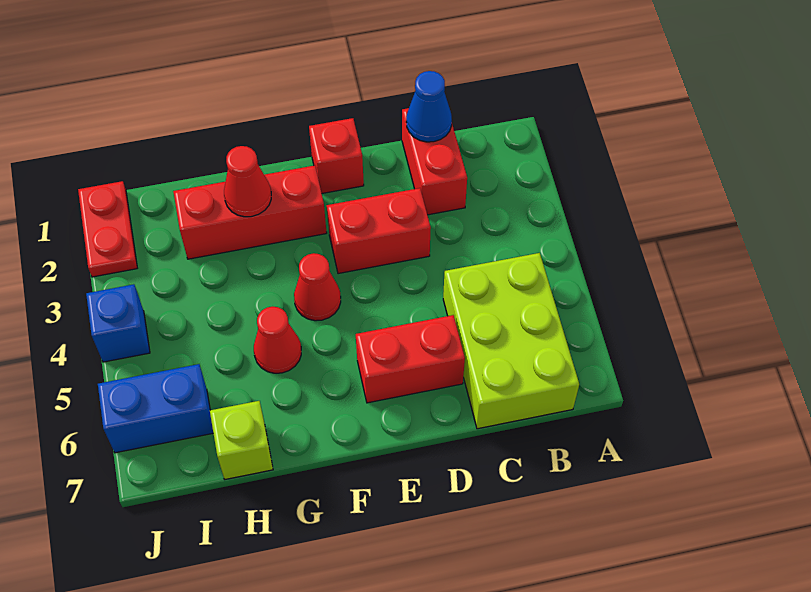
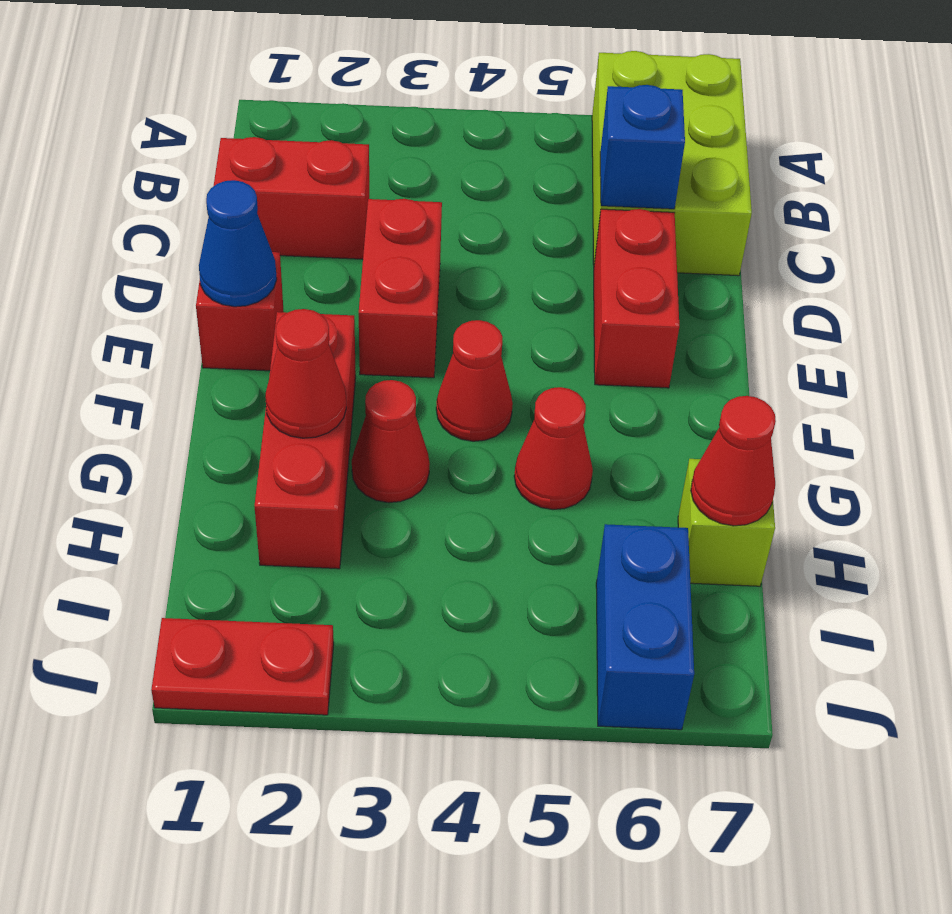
lime 2x3 brick [443,253,579,429] -> lime 2x3 brick turned to [592,51,752,276]
blue 1x1 cone [406,71,452,142] -> blue 1x1 cone moved to [199,180,277,307]
none -> red 1x1 cone [352,380,430,503]
none -> red 1x1 cone [691,396,776,526]
blue 1x1 brick [86,284,150,362] -> blue 1x1 brick moved to [600,85,685,209]

